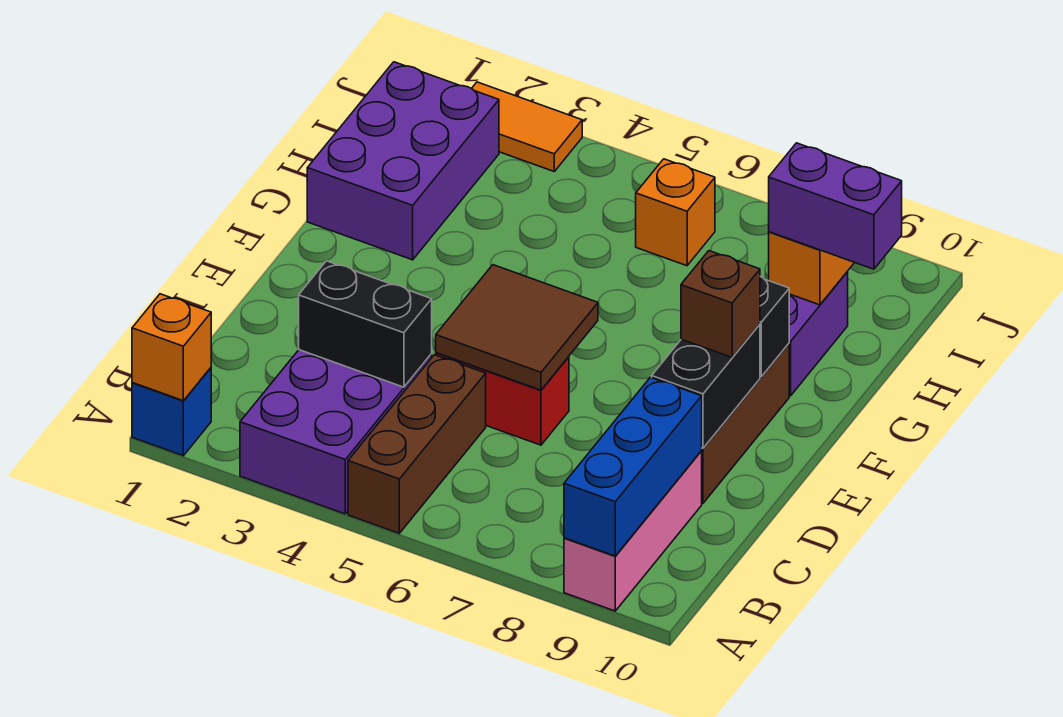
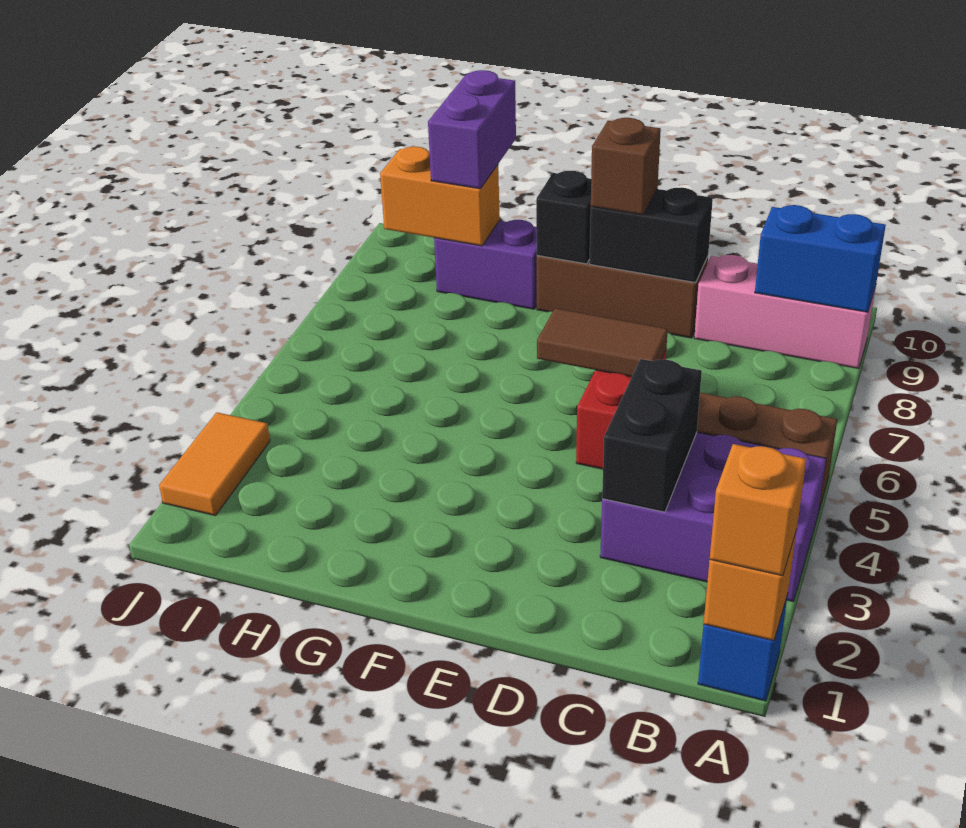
blue 1x3 brick [564,377,702,556] -> blue 1x2 brick [755,205,886,312]
brown 2x2 tile [436,265,598,390] -> brown 1x2 tile [537,308,668,377]
purple 2x3 brick [307,62,499,260] -> none
orange 1x1 brick [636,159,715,266] -> orange 1x1 brick moved to [710,444,806,576]

